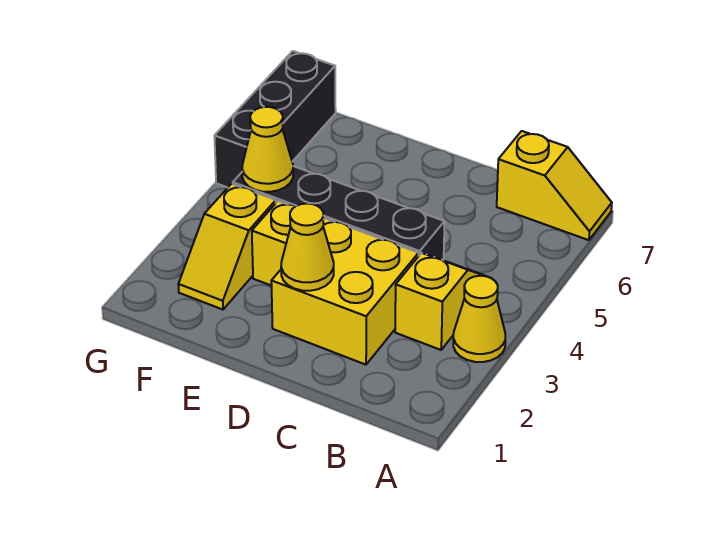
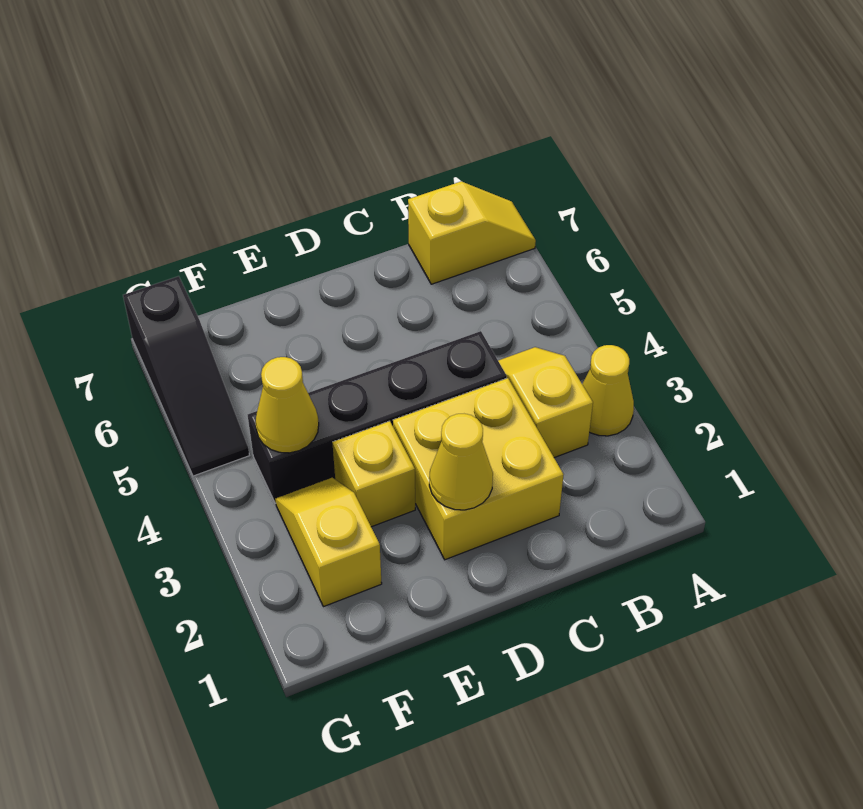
yellow 1x2 slope [178,184,276,310] -> yellow 1x2 slope turned to [275,478,382,607]
black 1x3 brick [214,51,336,187] -> black 1x3 slope [123,276,249,476]

